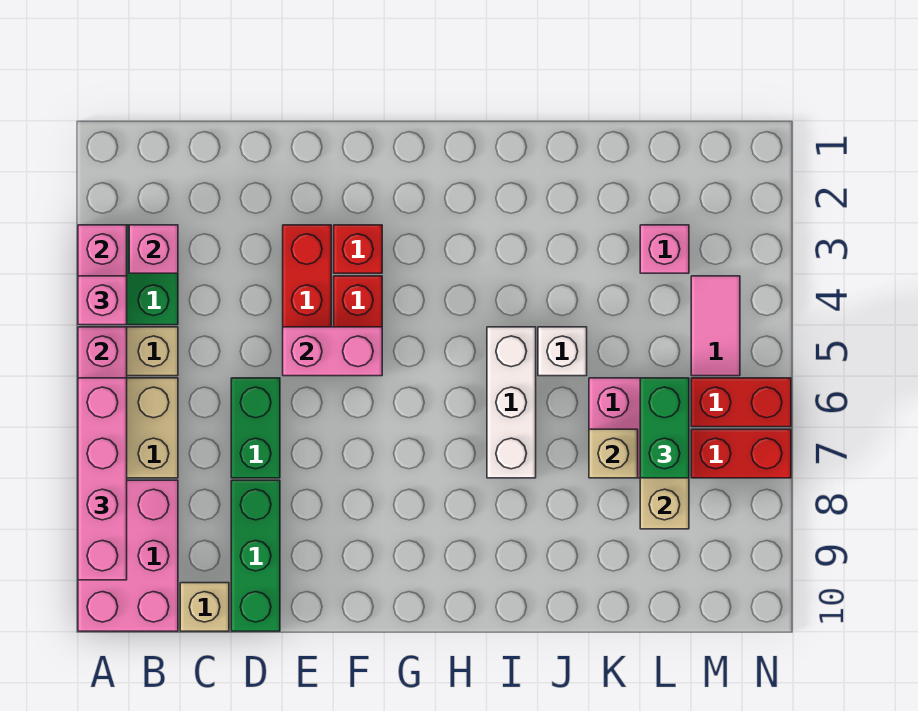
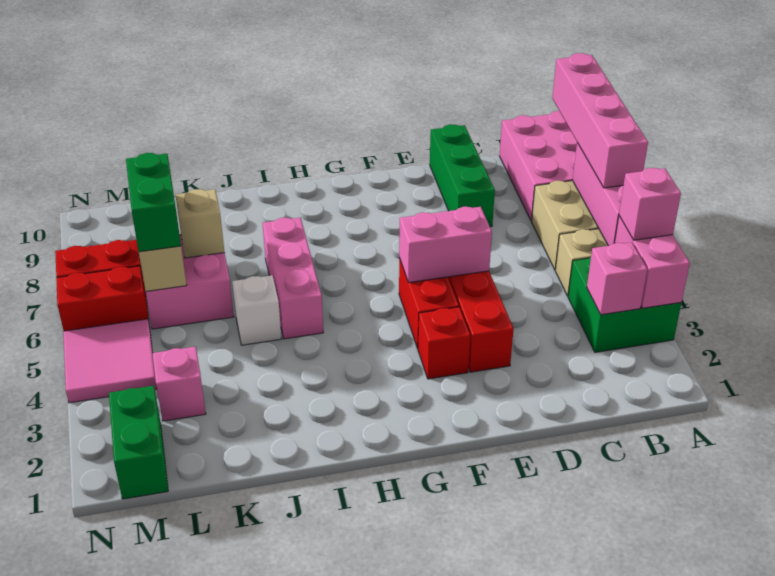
tan 1x1 brick [180,583,229,631] -> none
green 1x2 brick [231,378,280,478] -> green 1x2 brick moved to [109,386,168,499]
white 1x3 brick [487,327,536,478] -> pink 1x3 brick [263,218,323,339]
pink 1x2 tile [691,276,740,376] -> pink 2x2 tile [63,319,157,403]

